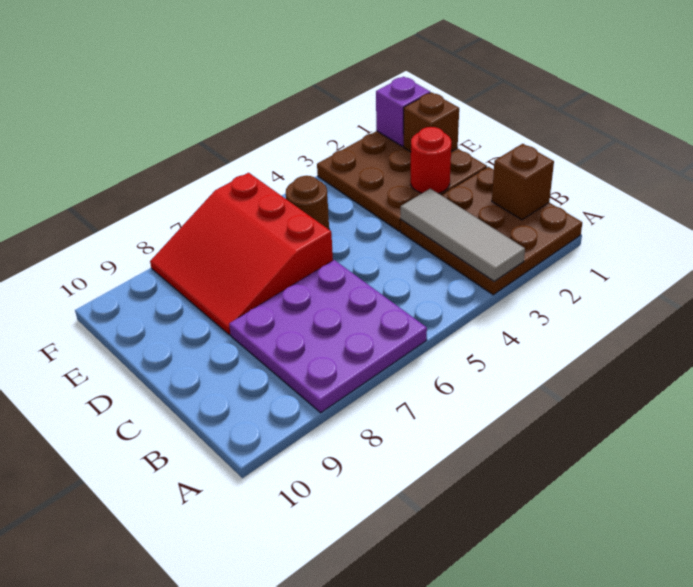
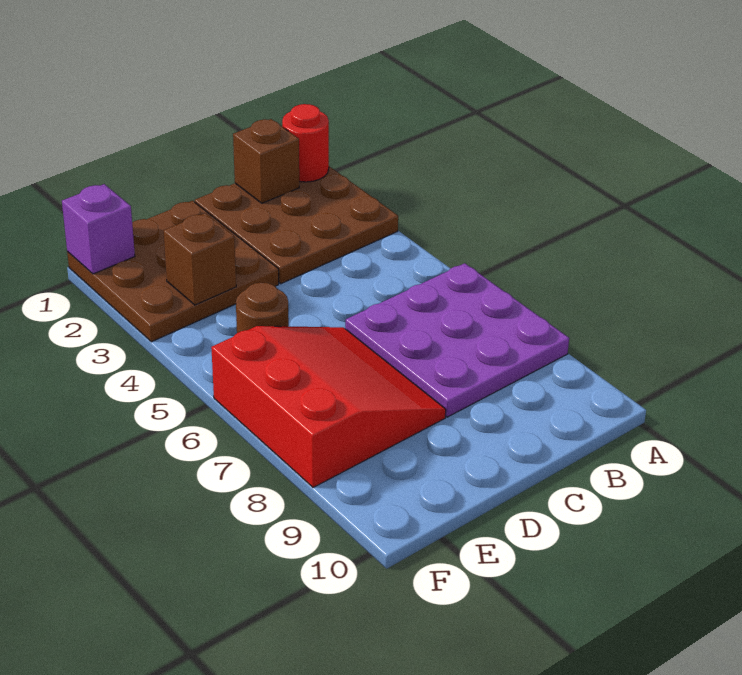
grey 1x3 tile [401,189,525,281] -> none
red 1x1 round brick [411,127,451,193] -> red 1x1 round brick moved to [282,104,329,182]
red 3x3 slope [150,173,333,335] -> red 3x3 slope turned to [211,326,446,488]
brown 1x1 brick [404,92,459,152] -> brown 1x1 brick moved to [164,213,236,305]

